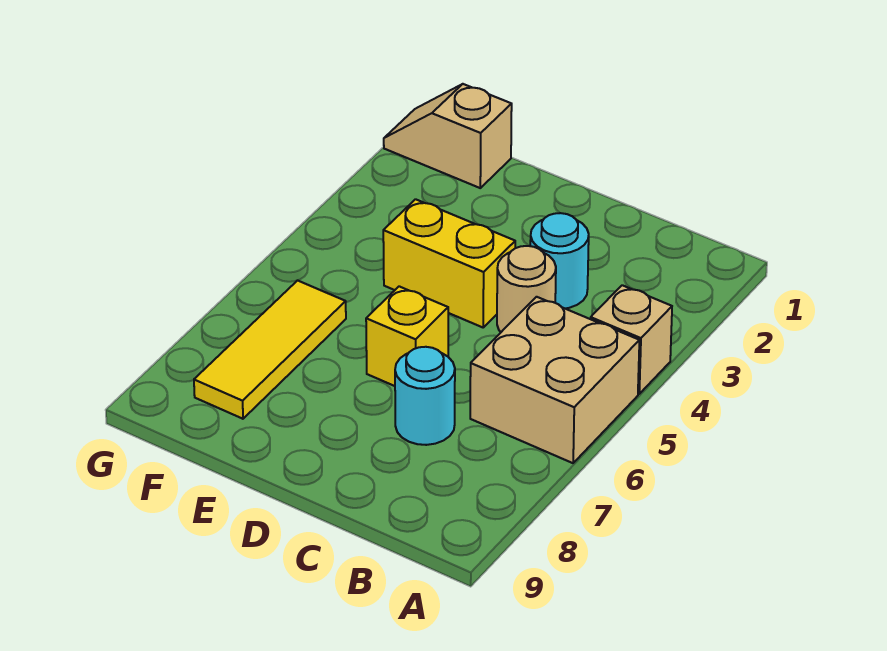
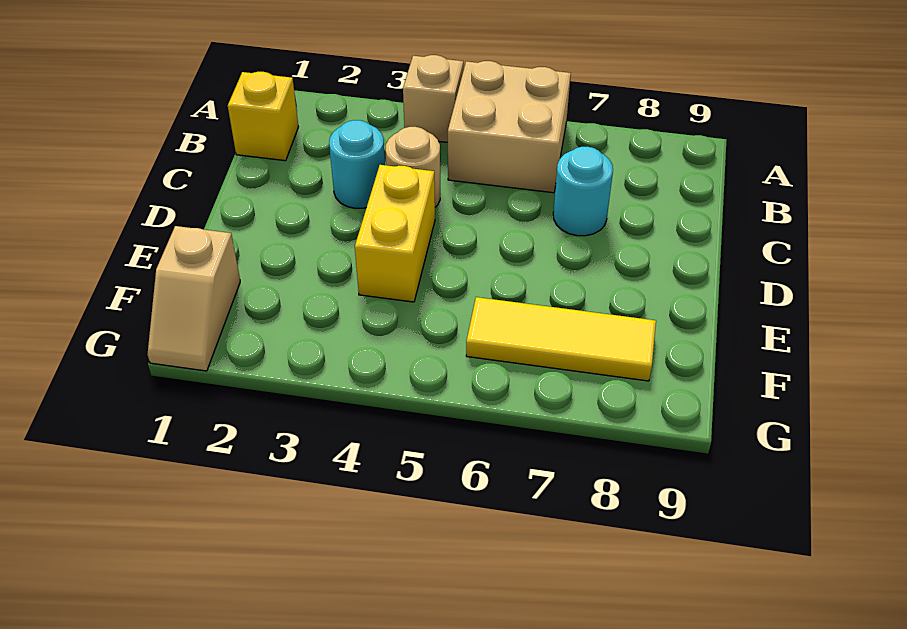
yellow 1x1 brick [366,286,448,386] -> yellow 1x1 brick moved to [228,72,298,161]

